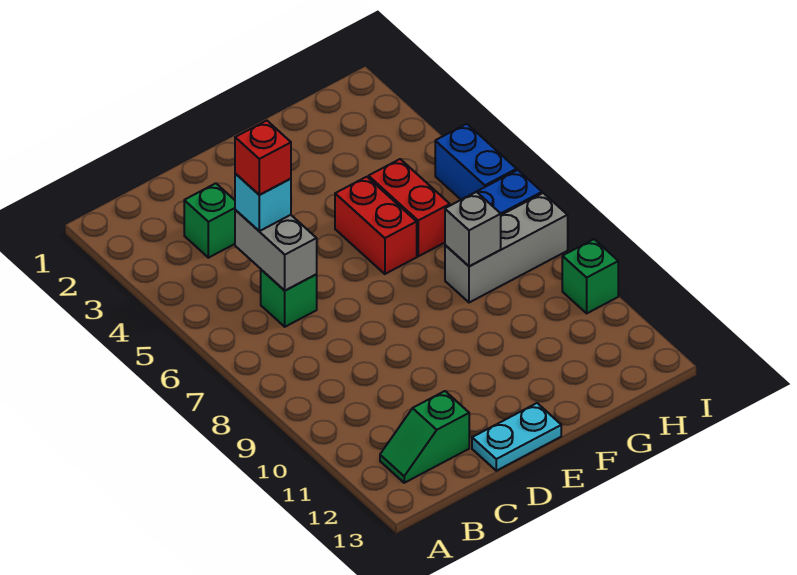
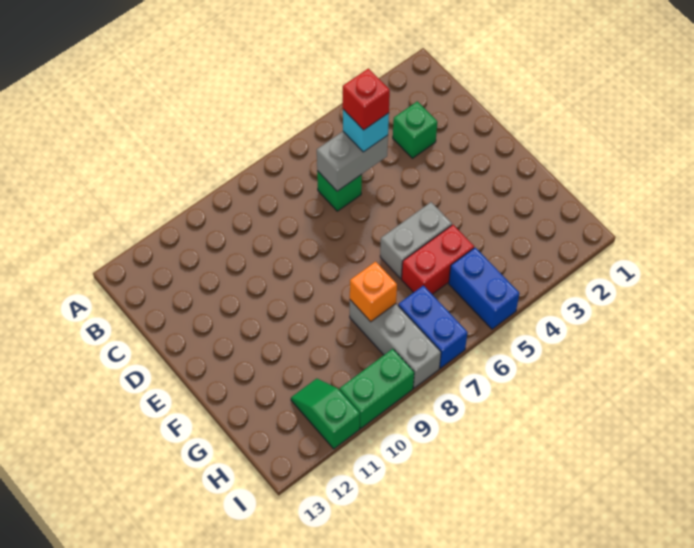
green 1x2 slope [380,391,469,483] -> green 1x2 slope moved to [291,379,360,449]
cyan 1x2 plate [472,403,561,471] -> none
red 1x2 brick [335,177,417,274] -> grey 1x2 brick [380,202,452,278]
grey 1x1 brick [445,192,501,266] -> orange 1x1 brick [350,262,397,322]
blue 1x2 brick [435,124,517,200] -> blue 1x2 brick turned to [449,248,519,329]
green 1x1 brick [562,239,618,313] -> green 1x2 brick [340,349,414,428]

